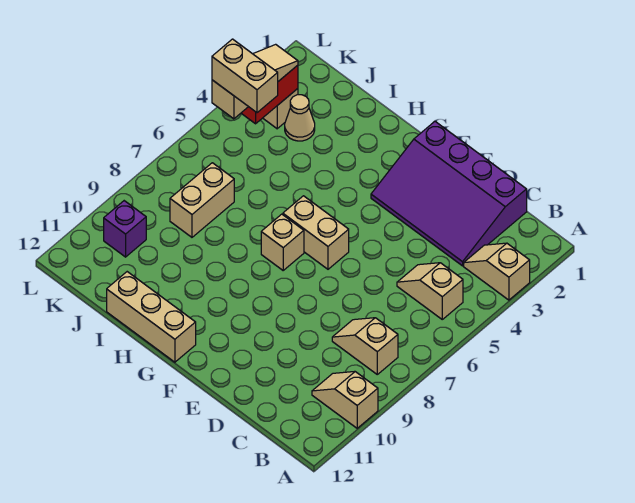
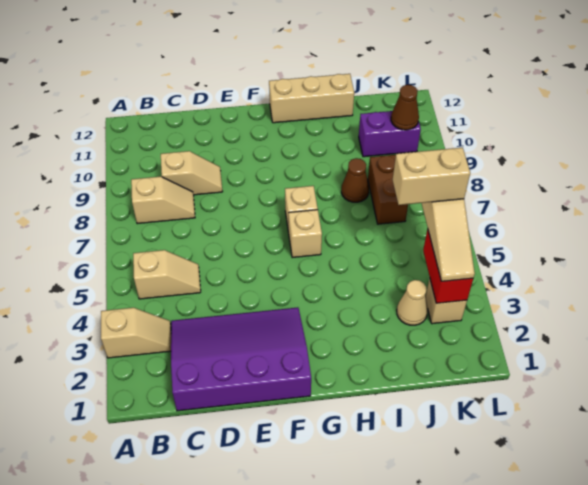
tan 1x2 slope [312,371,378,428] -> tan 1x2 slope moved to [161,151,223,195]
tan 1x2 brick [283,196,349,269] -> tan 1x1 brick [289,210,322,258]
none -> brown 1x1 cone [341,158,369,202]
tan 1x2 brick [170,163,234,237] -> brown 1x2 brick [368,155,408,224]
purple 1x1 brick [104,201,146,257] -> purple 1x2 brick [359,111,421,157]
none -> brown 1x1 cone [391,85,419,130]

